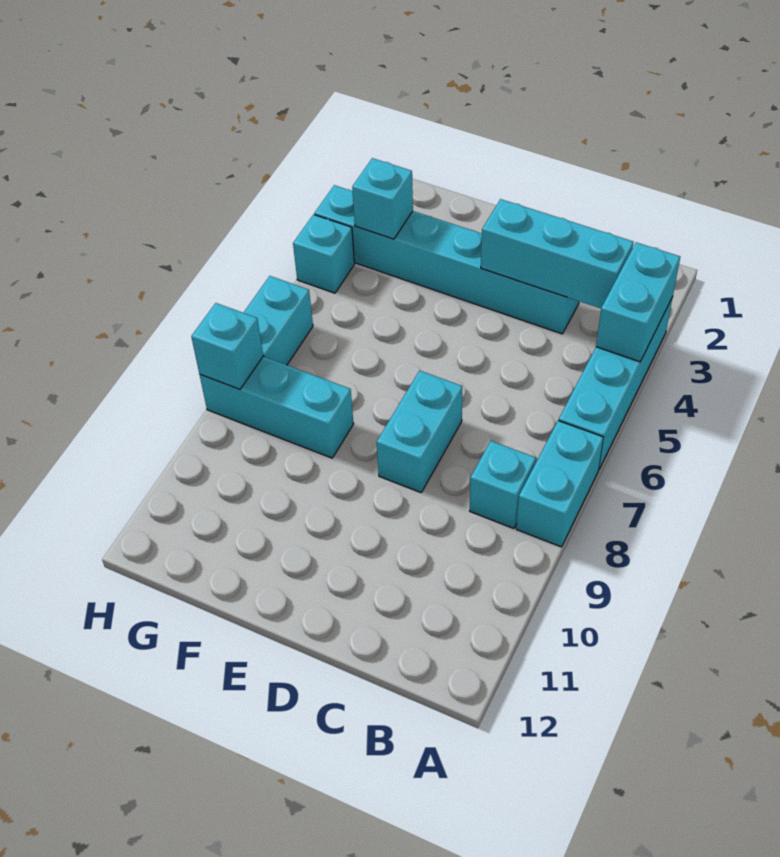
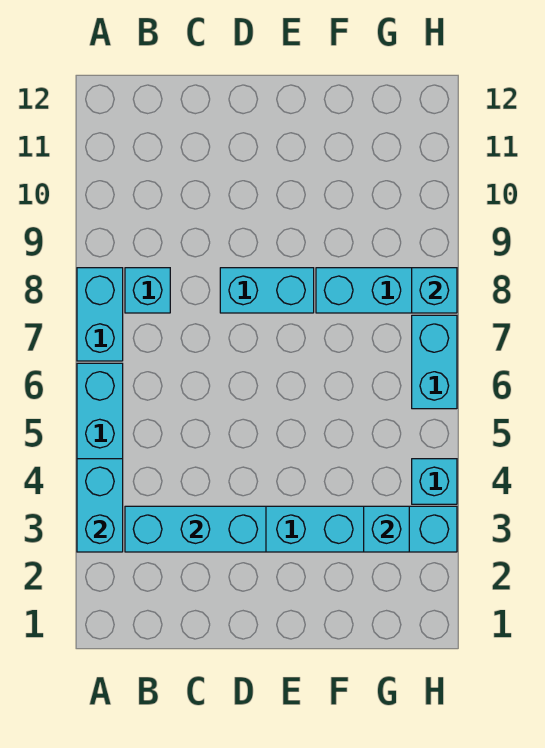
cyan 1x2 brick [377,371,462,492] -> cyan 1x2 brick turned to [220,268,314,313]

